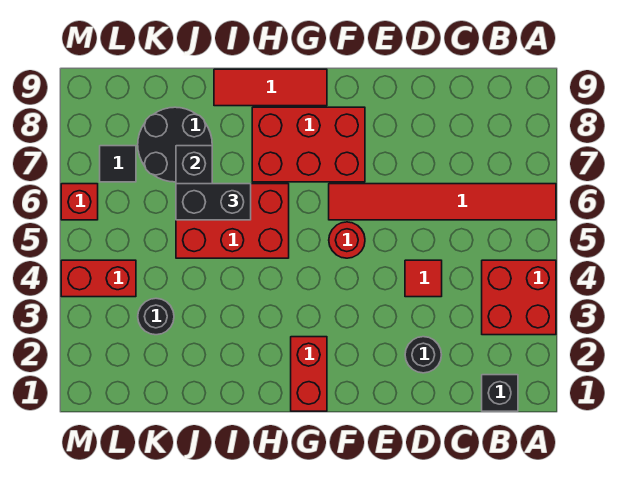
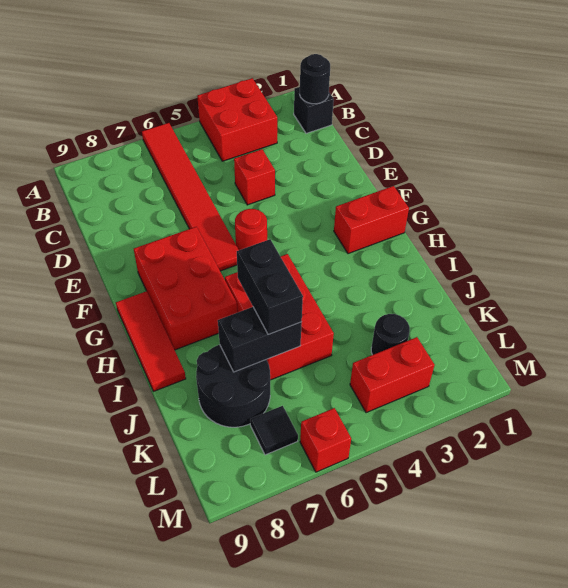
black 1x1 round brick [405,337,441,373] -> black 1x1 round brick moved to [300,54,330,104]
red 1x1 tile [405,260,442,297] -> red 1x1 brick [234,149,275,205]
red 1x2 brick [61,260,136,297] -> red 1x2 brick turned to [350,337,435,413]

